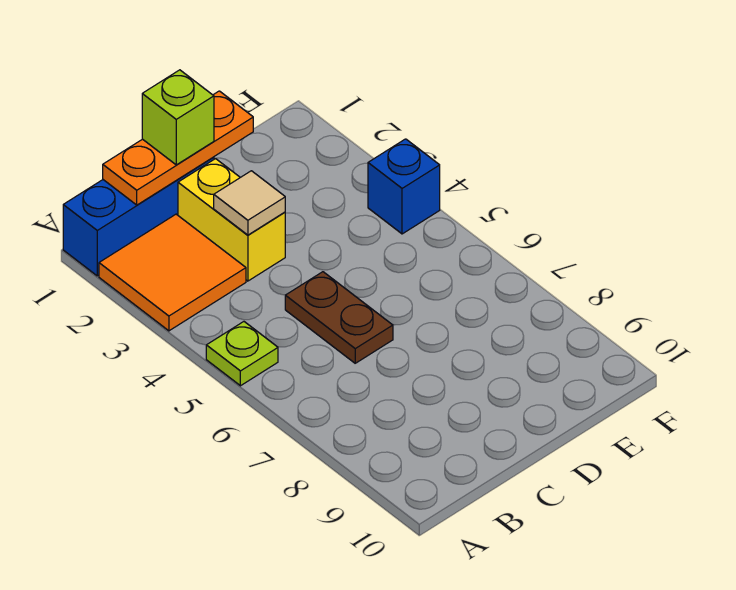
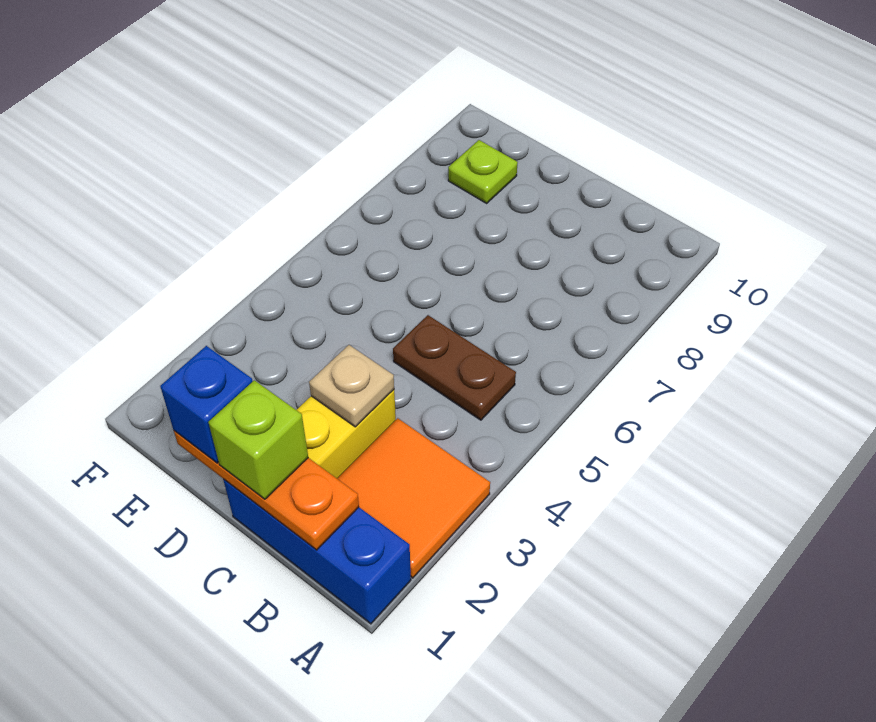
lime 1x1 plate [206,322,278,386] -> lime 1x1 plate moved to [448,140,518,203]
tan 1x1 tile [214,171,285,235] -> tan 1x1 plate [309,345,394,427]
brown 1x2 plate [285,272,393,363] -> brown 1x2 plate turned to [393,315,516,420]
blue 1x1 brick [368,139,440,234] -> blue 1x1 brick moved to [160,346,253,463]

